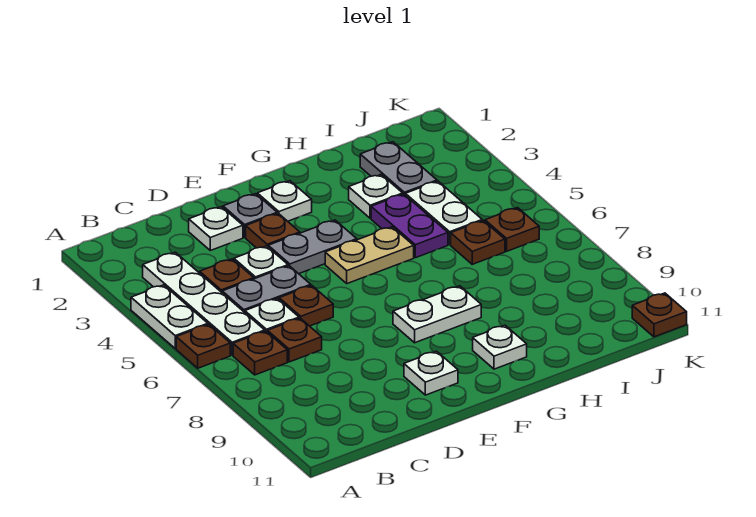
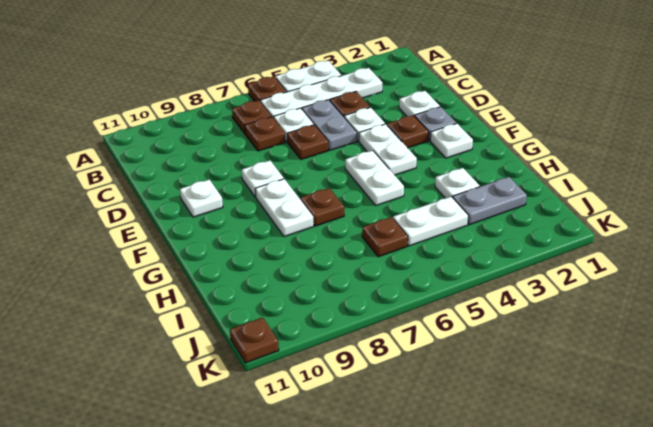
grey 1x2 plate [268,220,357,274] -> white 1x2 plate [359,124,417,175]
tan 1x2 plate [325,227,414,284] -> white 1x2 plate [345,150,404,205]
white 1x1 plate [473,325,527,369] -> white 1x1 plate moved to [242,161,284,197]
purple 1x2 plate [371,194,448,258] -> none
brown 1x1 plate [485,208,539,251] -> brown 1x1 plate moved to [300,188,344,226]

